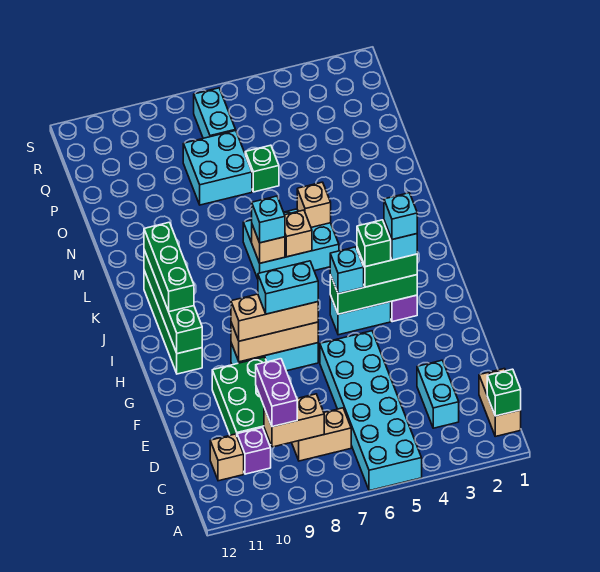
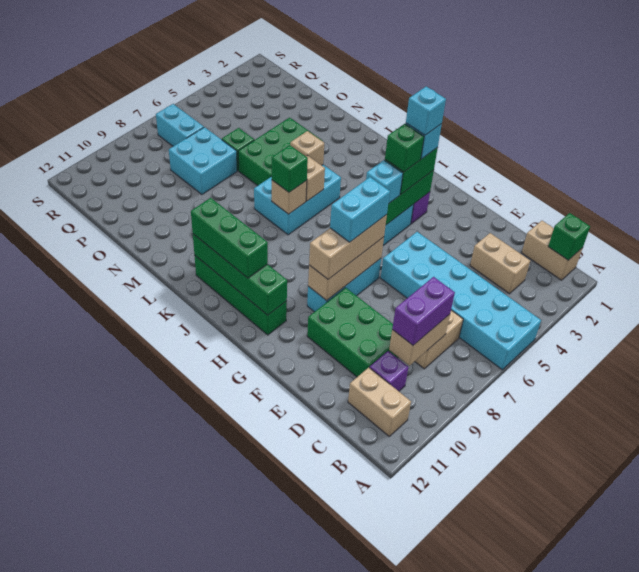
cyan 1x2 brick [417,360,459,428] -> tan 1x2 brick [470,233,530,294]
purple 1x2 brick [256,359,297,427] -> purple 1x2 brick turned to [392,277,455,345]
tan 1x1 brick [210,434,244,481] -> tan 1x2 brick [348,368,411,436]
cyan 1x1 brick [252,196,285,243] -> green 1x1 brick [271,145,308,192]
none -> green 2x3 brick [238,118,323,186]

